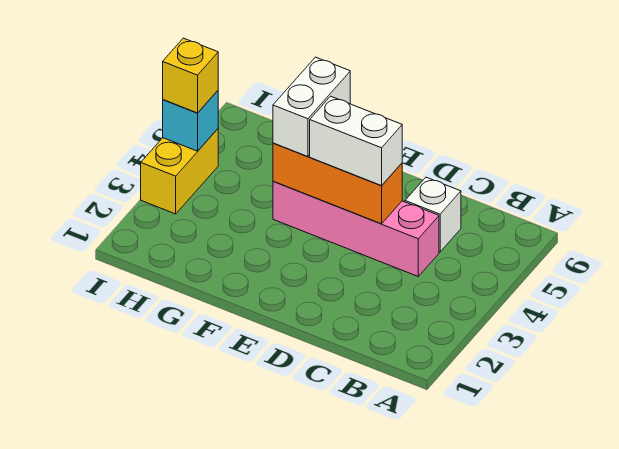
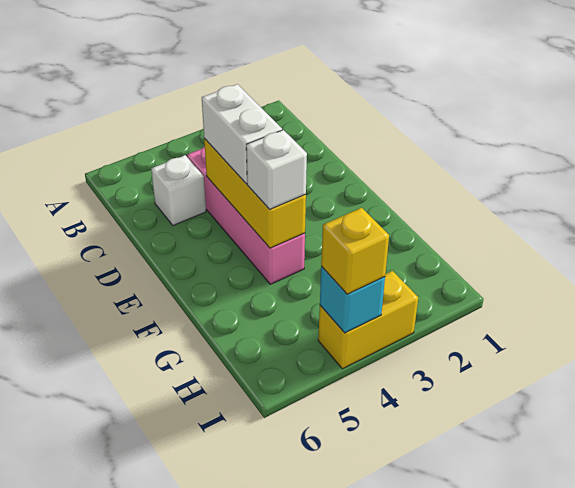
orange 1x3 brick [273,143,402,224] -> yellow 1x3 brick [204,139,306,248]
white 1x2 brick [273,57,350,157] -> white 1x1 brick [246,130,307,209]

